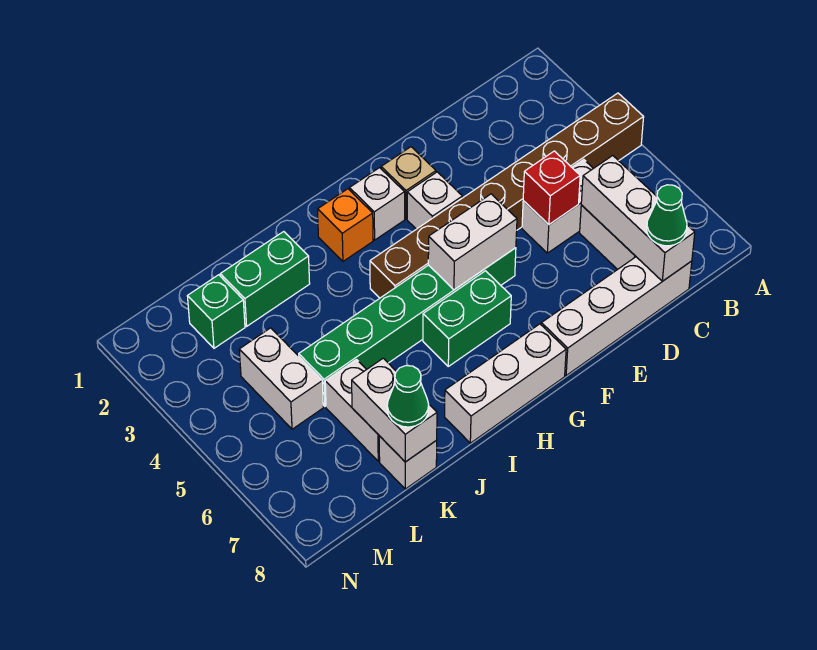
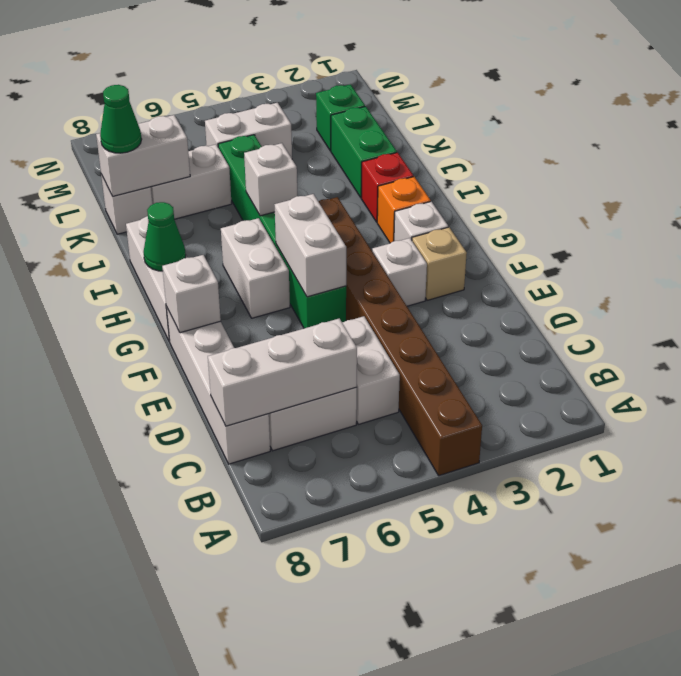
green 1x1 cone [647,185,687,246] -> green 1x1 cone moved to [144,202,186,271]
red 1x1 brick [523,151,580,225] -> red 1x1 brick moved to [361,153,413,222]
none -> white 1x1 brick [162,255,221,333]
green 1x2 brick [423,271,511,366] -> white 1x2 brick [221,218,290,318]
none -> white 1x1 brick [244,143,297,216]

